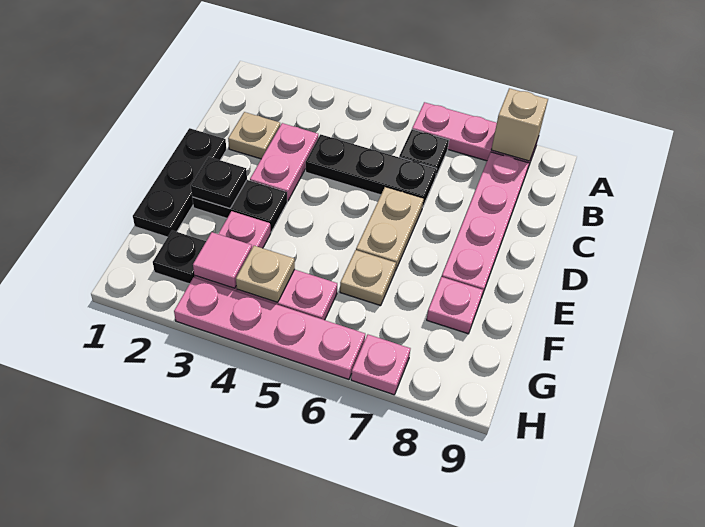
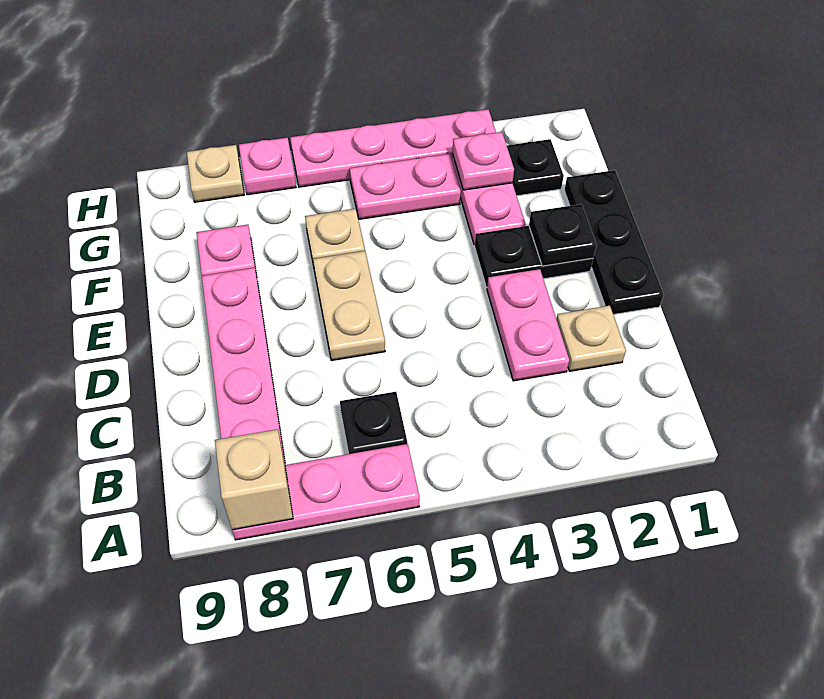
black 1x3 plate [306,134,436,206] -> none
pink 1x1 tile [193,232,252,288] -> pink 1x1 plate [452,132,514,190]
tan 1x1 plate [236,246,295,302] -> tan 1x1 plate moved to [187,145,244,202]

